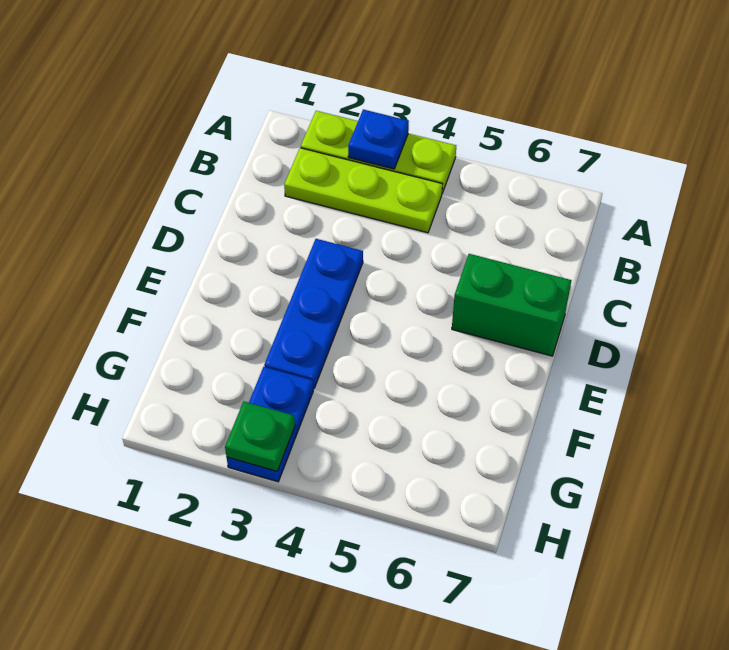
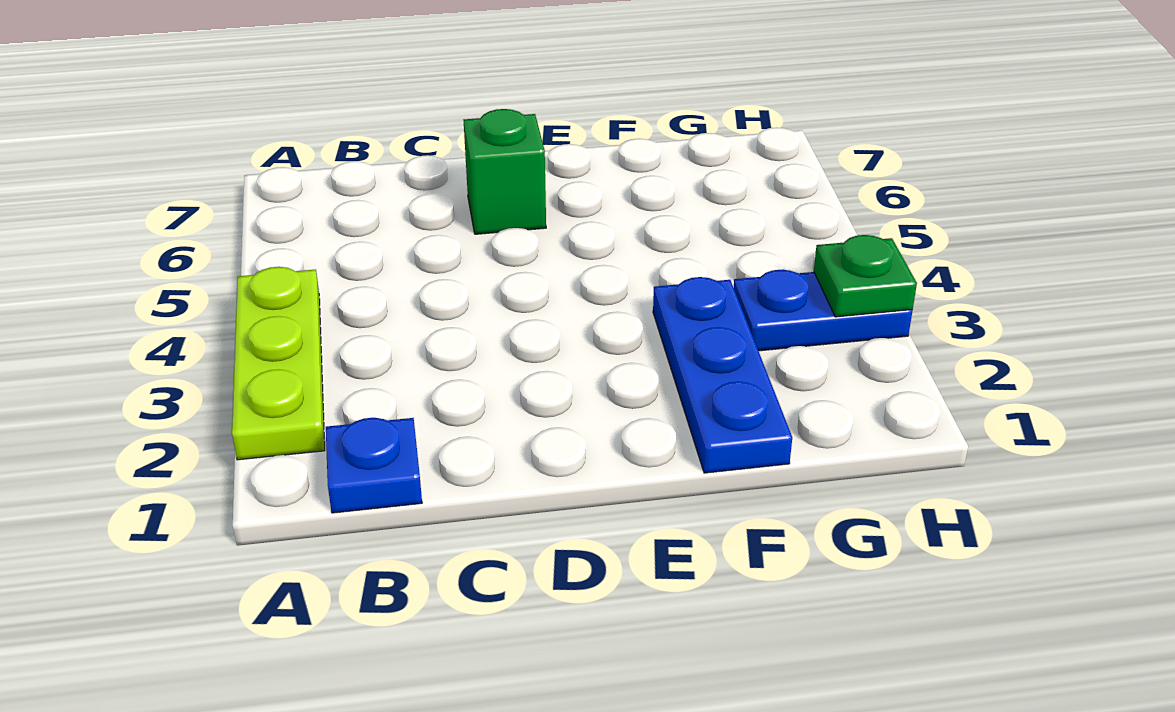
blue 1x1 plate [348,109,409,169] -> blue 1x1 plate moved to [326,418,422,513]
lime 1x3 plate [284,148,442,233] -> none
blue 1x3 plate [264,239,363,389] -> blue 1x3 plate turned to [653,277,792,473]
green 1x2 brick [452,254,572,356] -> green 1x1 brick [464,109,546,234]

